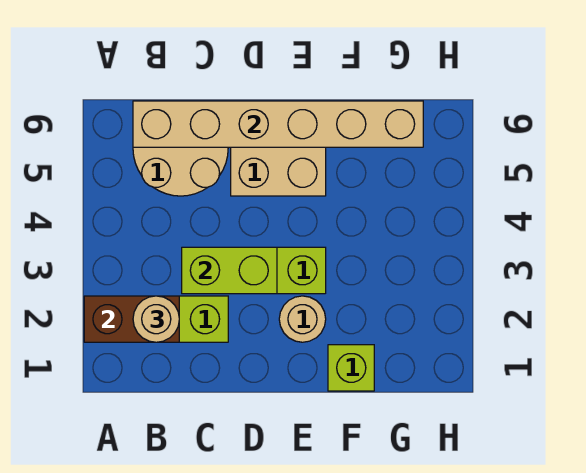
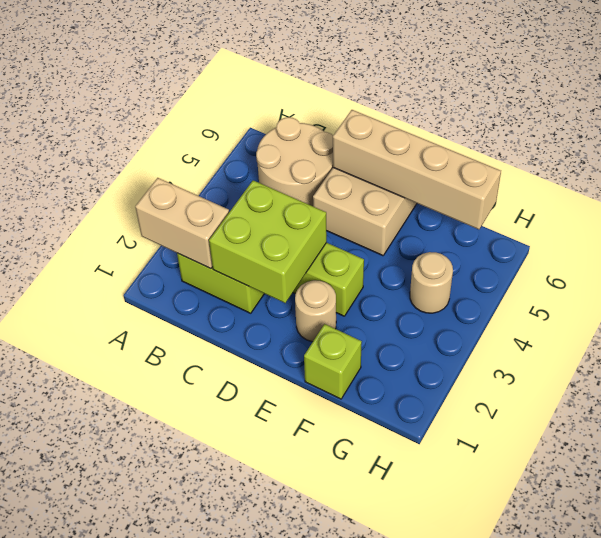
brown 1x2 brick [84,296,179,342] -> tan 1x2 brick [135,178,229,269]
tan 1x1 round brick [133,296,179,342] -> tan 1x1 round brick moved to [410,252,453,313]
tan 1x6 brick [133,101,423,147] -> tan 1x4 brick [333,110,501,229]
lime 1x2 brick [182,247,277,294] -> lime 2x2 brick [209,180,327,303]

